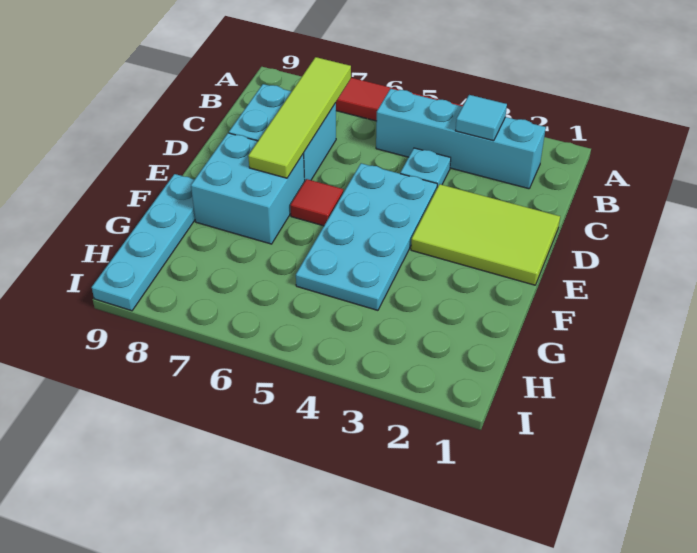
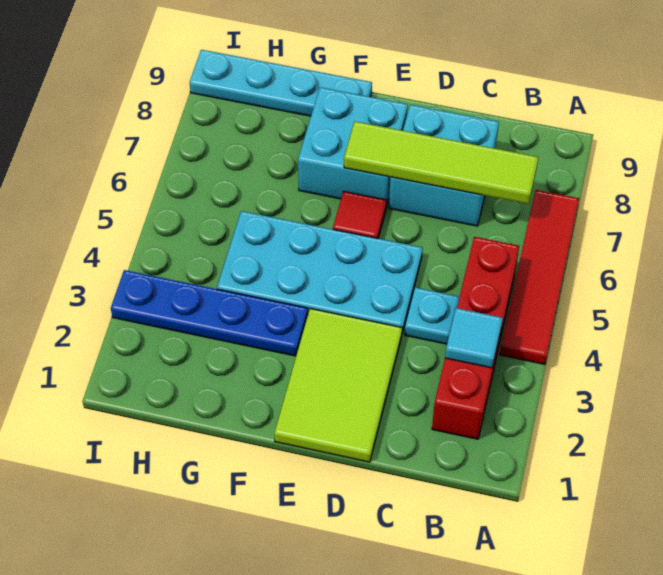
cyan 1x4 brick [376,89,546,189] -> red 1x4 brick [432,237,519,439]
none -> blue 1x4 plate [111,270,308,356]

